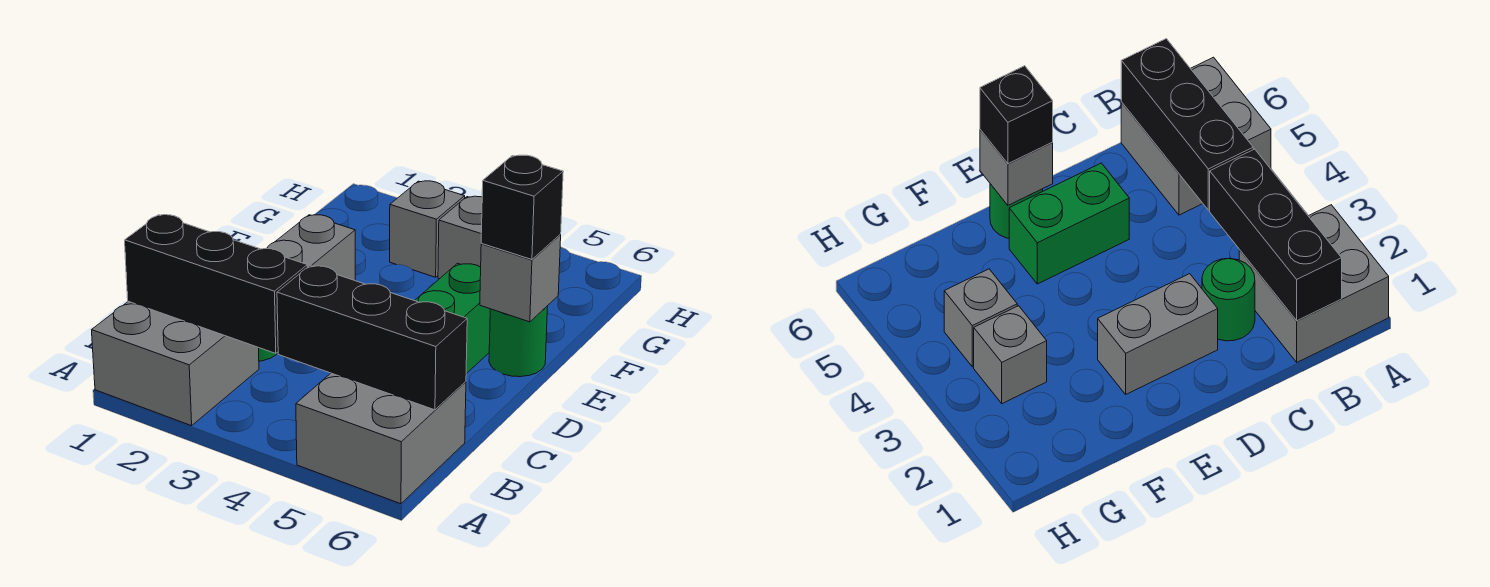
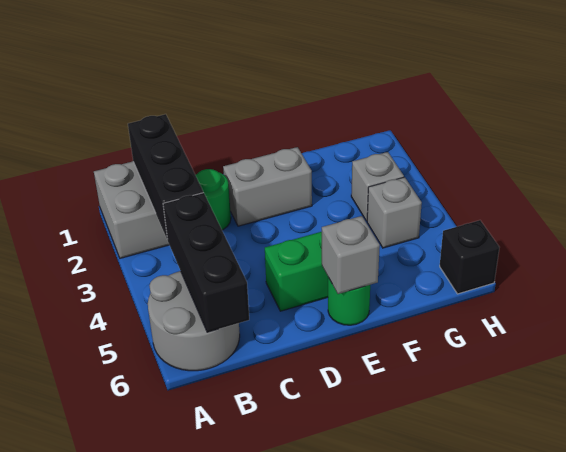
grey 2x2 brick [296,373,466,504] -> grey 2x2 round brick [148,271,240,371]
black 1x1 brick [481,155,563,260] -> black 1x1 brick moved to [440,220,499,294]

